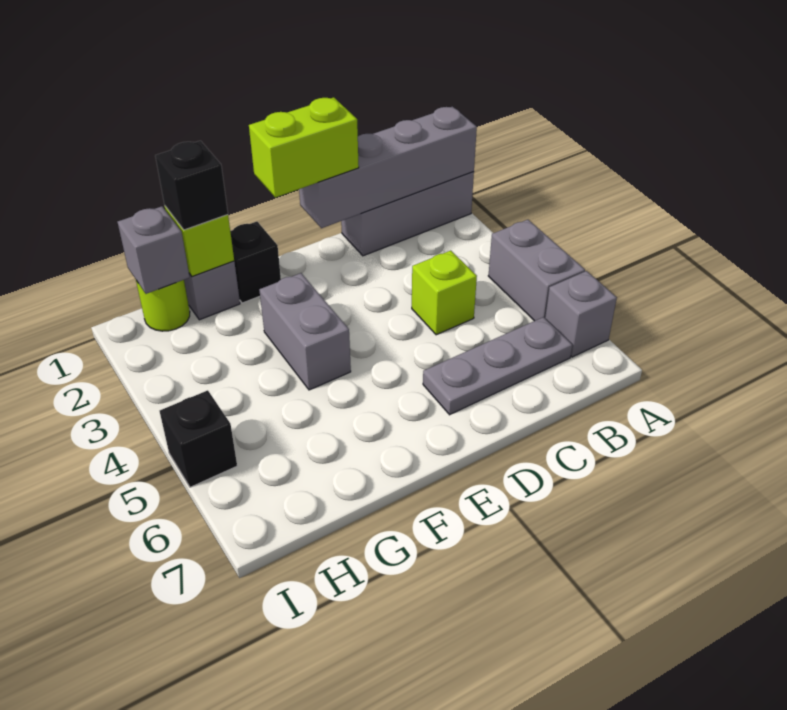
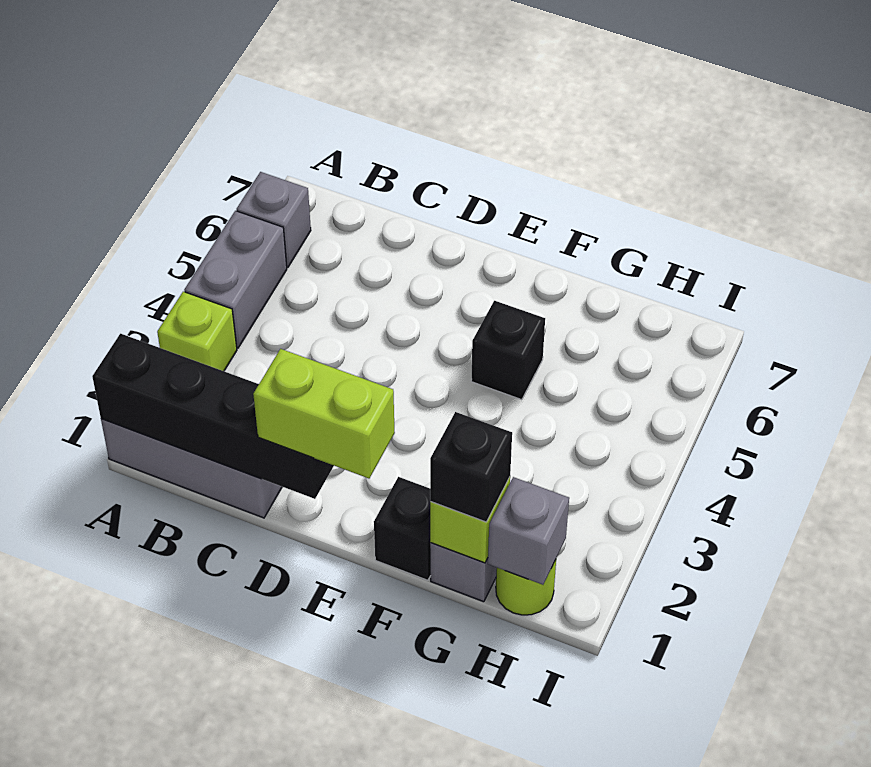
grey 1x4 brick [299,107,477,228] -> black 1x4 brick [92,334,334,499]
grey 1x3 plate [423,317,572,415] -> none
lime 1x1 brick [412,251,477,335] -> lime 1x1 brick moved to [157,292,237,371]
grey 1x2 brick [259,273,351,390] -> none
black 1x1 brick [160,390,237,487] -> black 1x1 brick moved to [471,301,545,400]

